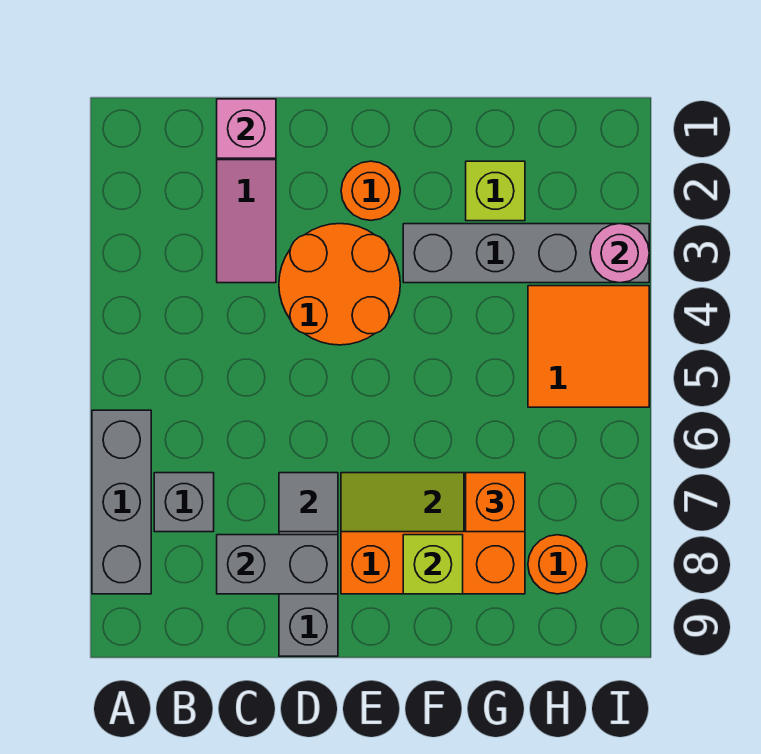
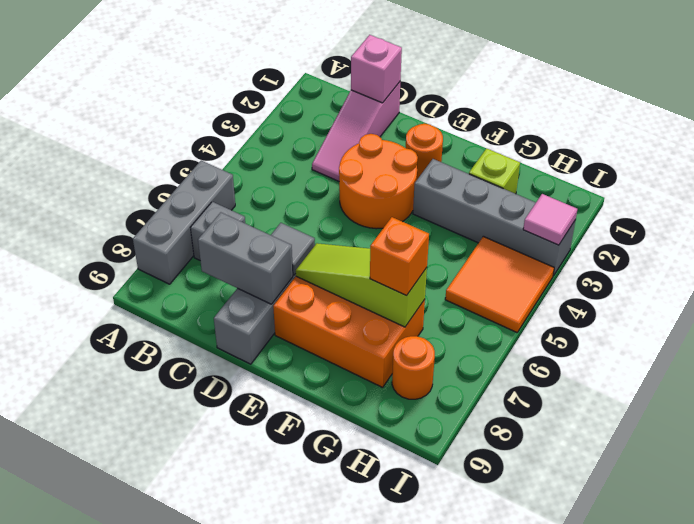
lime 1x1 brick [403,535,463,594] -> none
pink 1x1 round brick [590,224,649,283] -> pink 1x1 tile [523,194,577,245]

